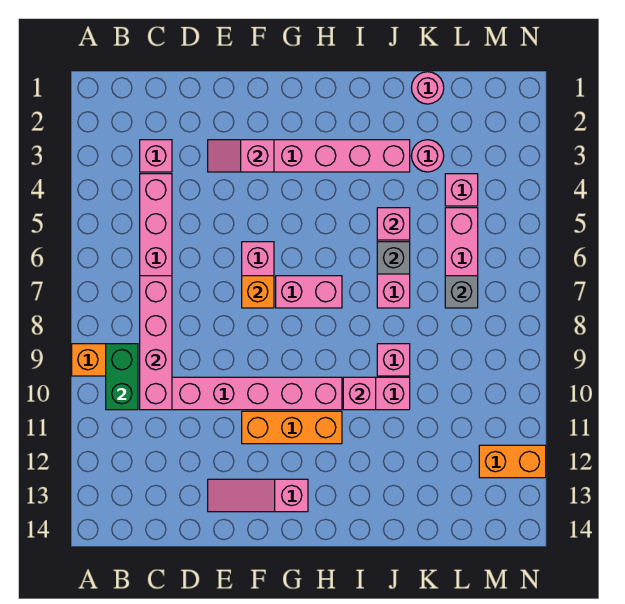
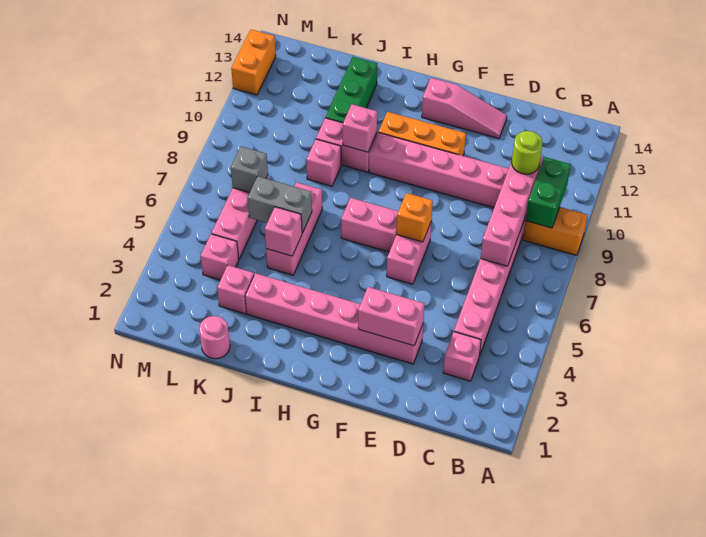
none -> lime 1x1 round brick [512,131,543,174]
pink 1x2 slope [208,140,274,172] -> pink 1x2 brick [358,287,425,346]
grey 1x1 brick [377,242,410,274] -> grey 1x2 brick [248,176,312,233]
none -> green 1x3 brick [326,57,377,123]
pink 1x1 round brick [411,140,444,172] -> pink 1x1 brick [217,265,254,314]
orange 1x2 brick [479,445,546,478] -> orange 1x2 brick turned to [231,30,276,95]

